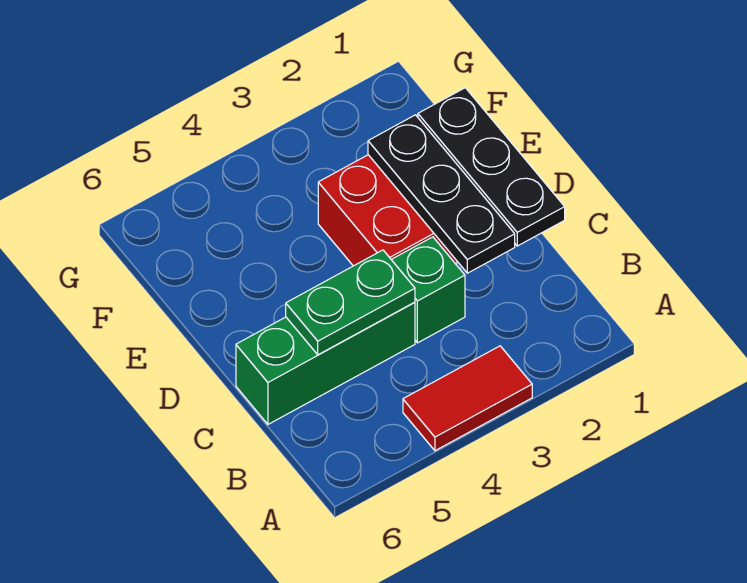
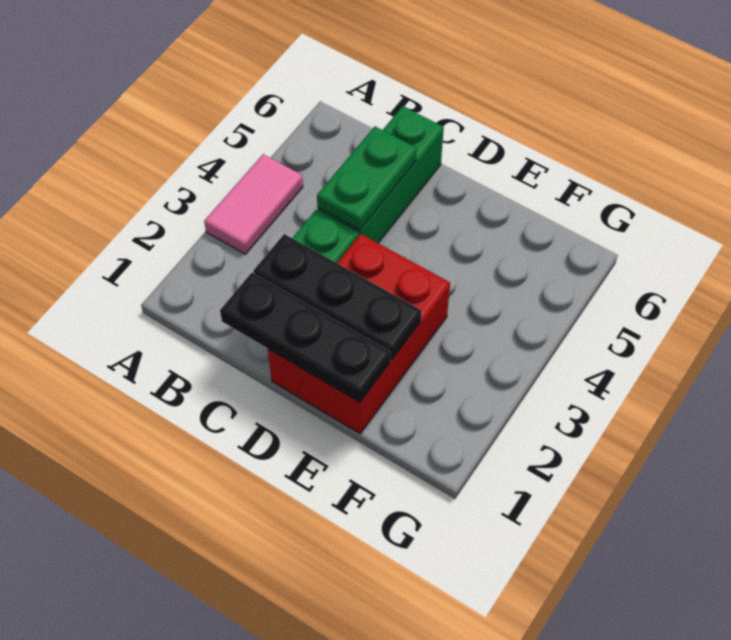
red 1x2 tile [403,346,532,451] -> pink 1x2 tile [204,154,303,254]

